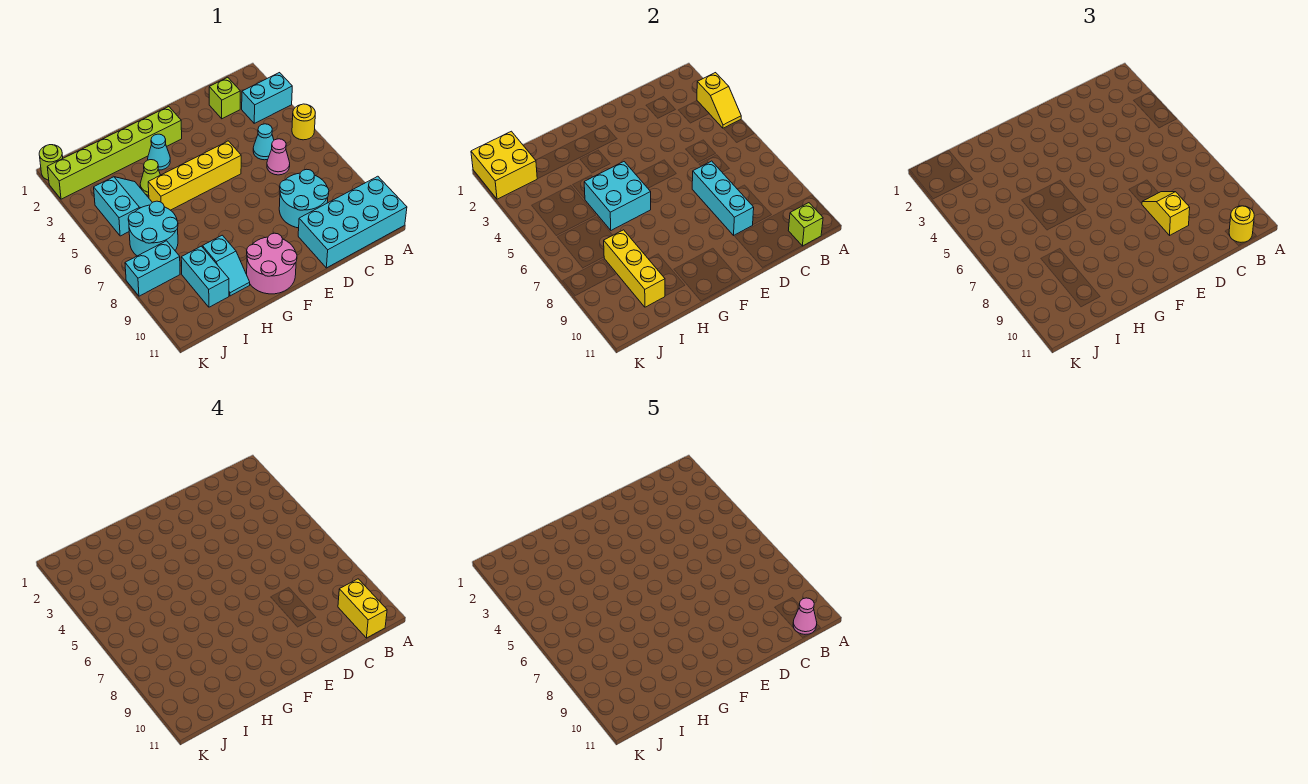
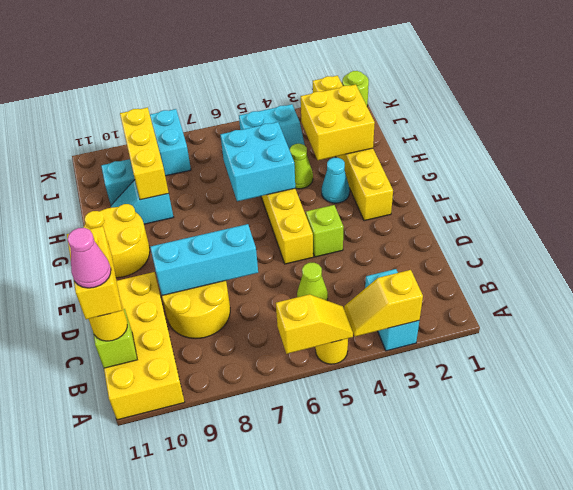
cyan 2x4 brick [298,176,407,268] -> yellow 2x4 brick [104,272,184,420]
yellow 1x2 brick [338,579,387,638] -> yellow 1x2 brick turned to [67,226,122,319]
lime 1x1 brick [209,77,240,119] -> lime 1x1 brick moved to [306,205,343,257]
cyan 1x1 cone [253,124,274,160] -> lime 1x1 cone [297,263,328,300]
pink 1x1 cone [267,139,290,175] -> none
cyan 2x2 round brick [279,169,329,228] -> yellow 2x2 round brick [162,281,230,339]
yellow 1x2 slope [1142,192,1190,235] -> yellow 1x2 slope moved to [276,294,353,354]
lime 1x6 brick [47,107,182,199] -> yellow 1x6 brick [313,76,393,221]
pink 2x2 round brick [247,233,297,294] -> yellow 2x2 round brick [83,204,150,278]
cyan 2x2 round brick [128,201,178,256] -> none
yellow 1x3 brick [604,230,665,307] -> yellow 1x3 brick turned to [120,107,169,200]
yellow 2x2 brick [471,131,537,199] -> yellow 2x2 brick moved to [301,85,375,160]

